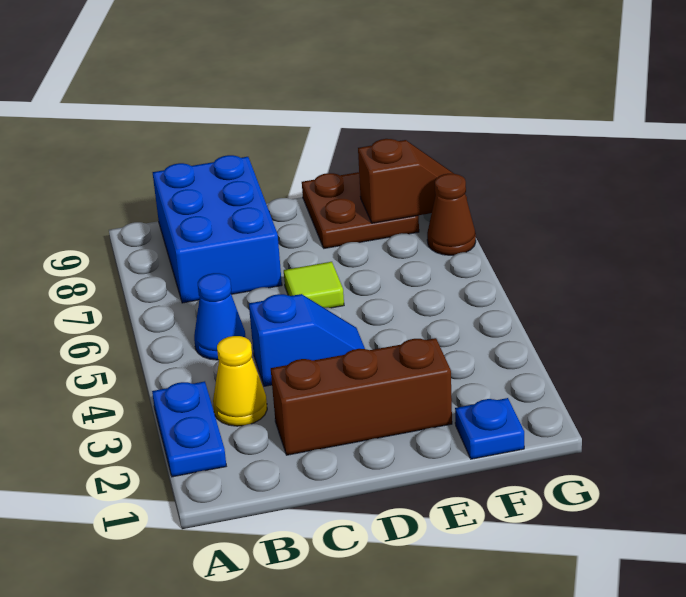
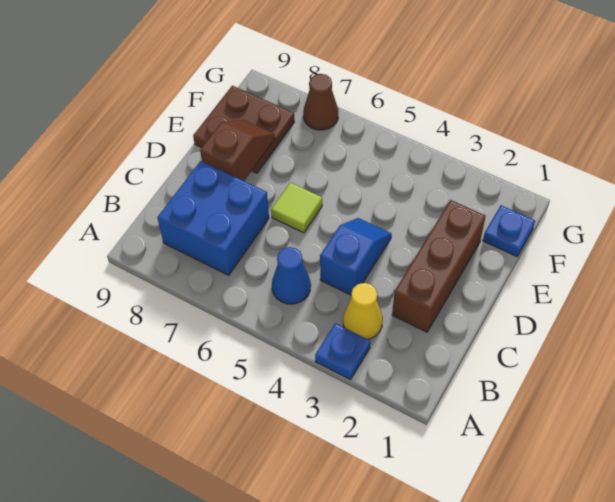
blue 1x2 plate [152,381,226,477] -> blue 1x1 plate [315,323,370,380]
blue 2x3 brick [153,155,282,303] -> blue 2x2 brick [157,161,269,275]
brown 1x2 slope [358,139,467,223] -> brown 1x2 slope moved to [200,120,275,181]

